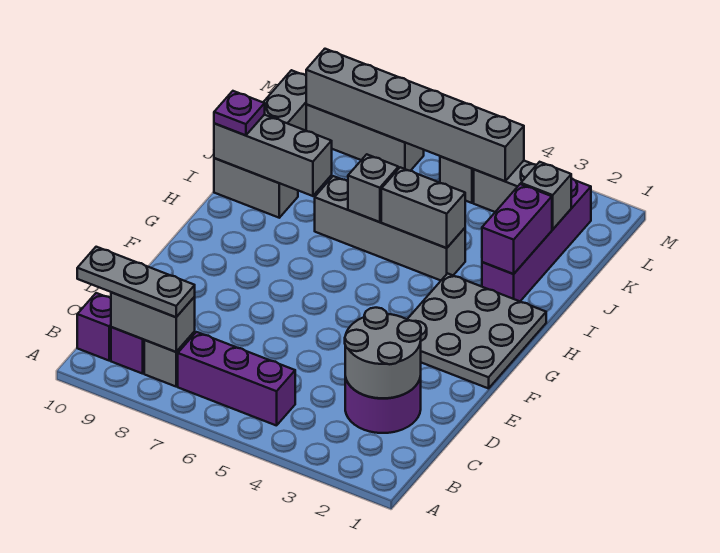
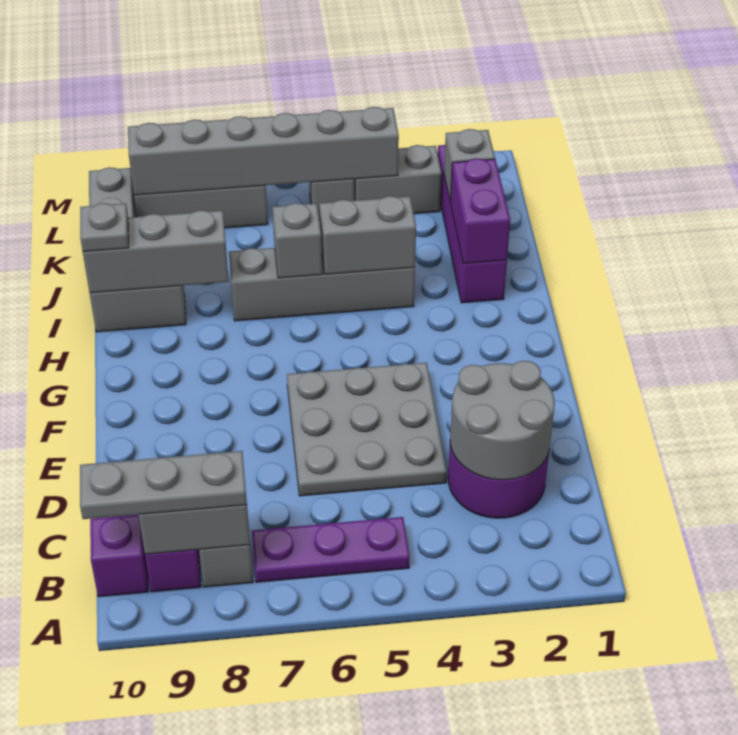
purple 1x3 brick [178,332,295,426] -> purple 1x3 plate [252,517,410,582]
grey 3x3 plate [407,273,546,388] -> grey 3x3 plate moved to [287,363,447,496]
purple 1x1 plate [214,91,265,135] -> grey 1x1 plate [80,203,129,252]

